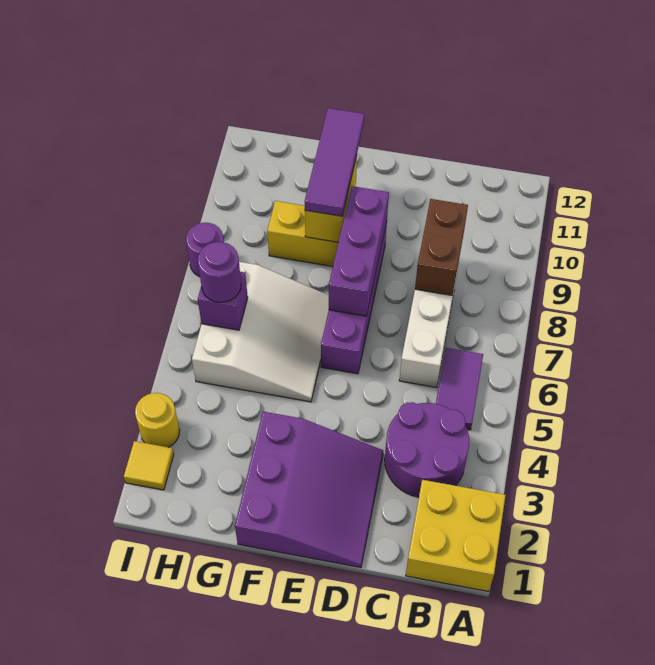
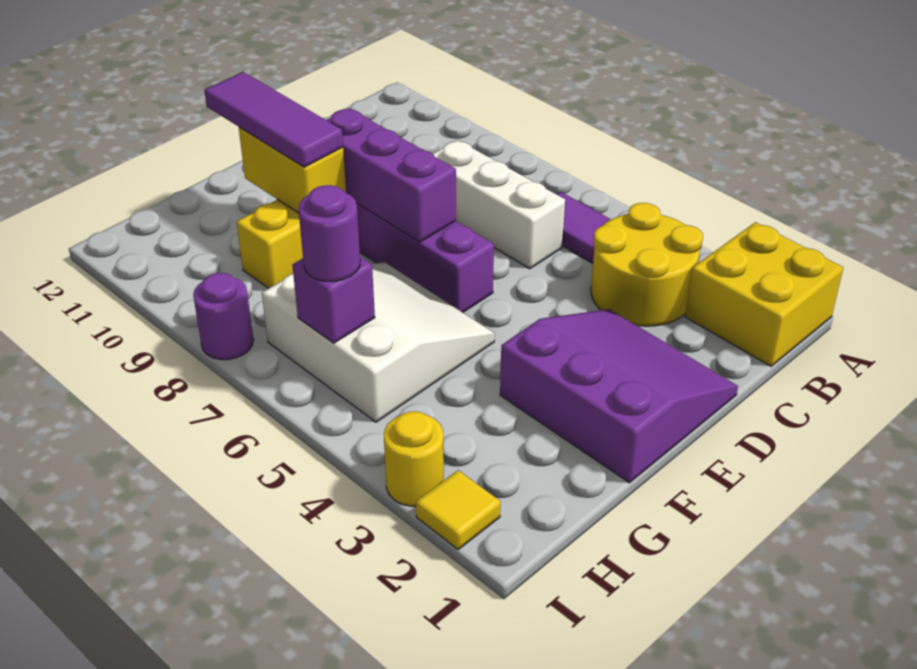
purple 2x2 round brick [385,402,469,497] -> yellow 2x2 round brick [591,203,703,326]
brown 1x2 brick [415,199,468,296] -> none

